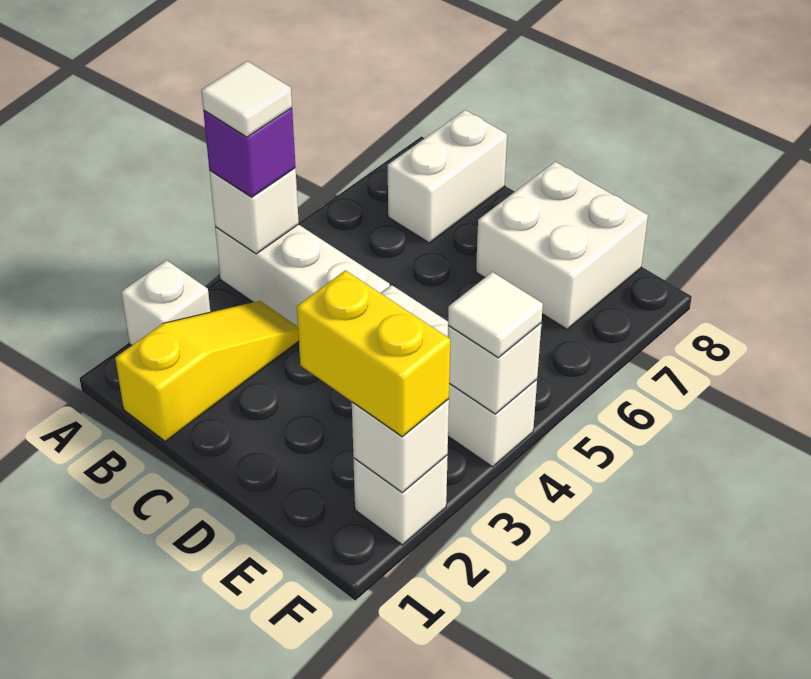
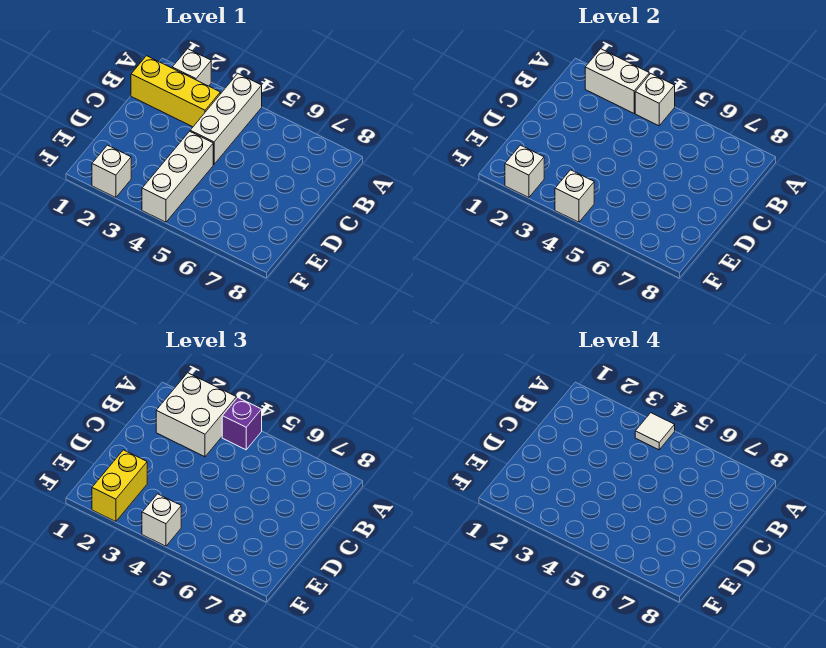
yellow 1x3 slope [115,301,299,441] -> yellow 1x3 brick [131,56,220,127]
white 1x2 brick [388,110,507,243] -> white 1x2 brick moved to [585,49,649,113]
white 2x2 brick [476,162,648,329] -> white 2x2 brick moved to [156,373,236,457]
white 1x1 tile [448,272,543,358] -> white 1x1 brick [142,494,181,546]

